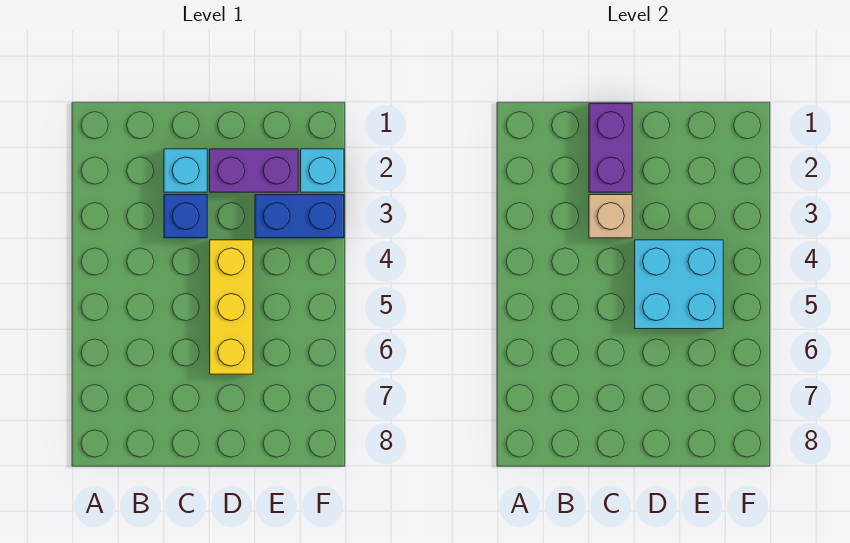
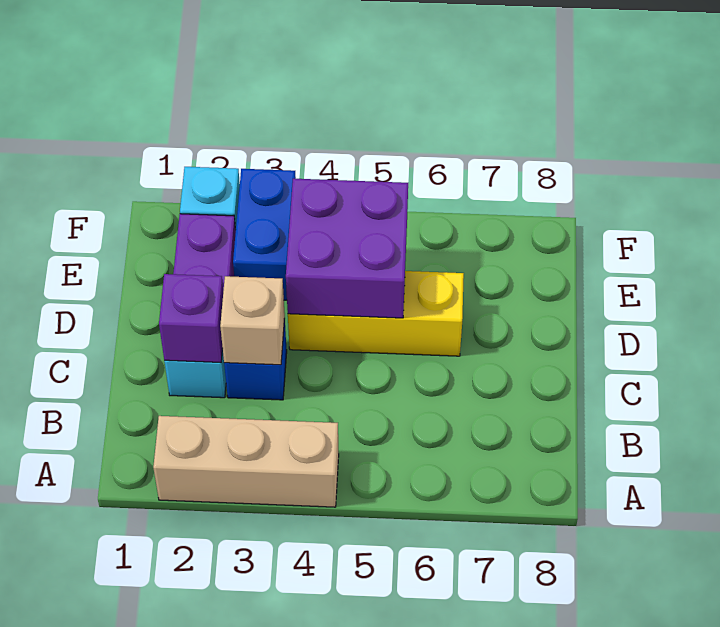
none -> tan 1x3 brick [153,416,339,507]
purple 1x2 brick [589,104,632,192] -> purple 1x1 brick [159,274,223,362]
cyan 2x2 brick [635,240,723,329] -> purple 2x2 brick [286,179,408,318]

